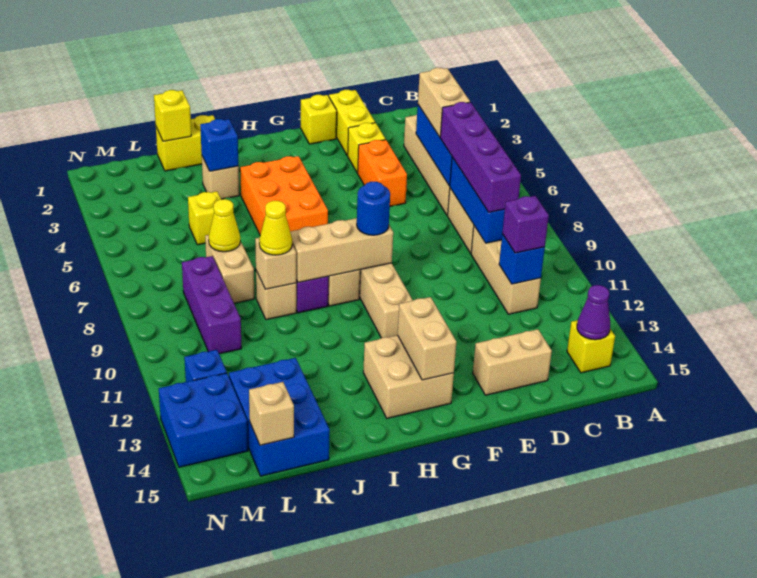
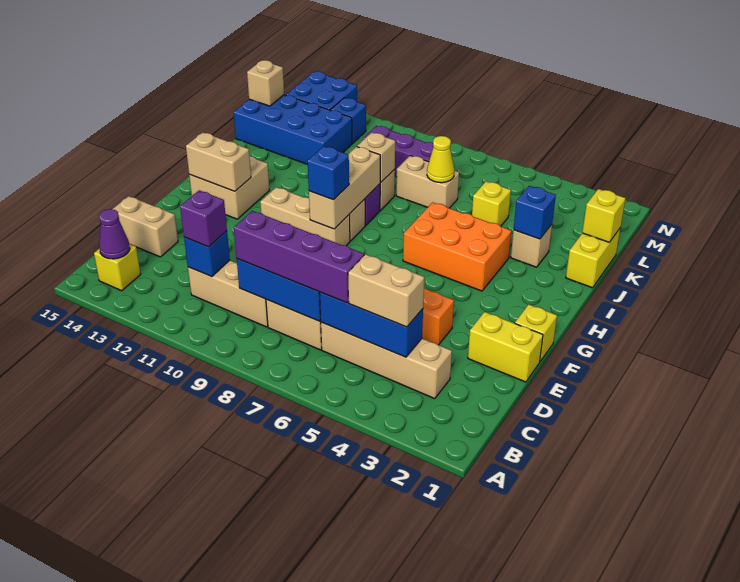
tan 1x2 brick [473,329,552,395] -> tan 1x2 brick turned to [113,196,178,257]
yellow 1x1 brick [347,123,386,173] -> none
blue 1x1 round brick [357,182,390,235] -> blue 1x1 brick [307,146,349,200]
yellow 1x1 cone [259,201,292,255] -> none
blue 2x3 brick [229,358,330,476] -> blue 2x4 brick [234,95,352,164]

